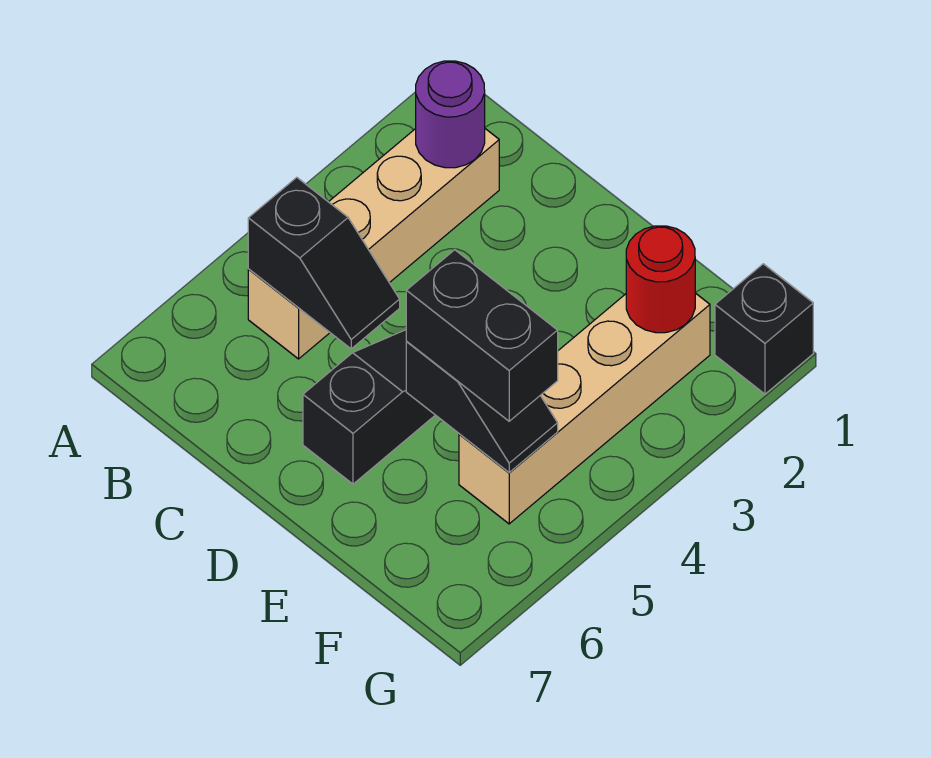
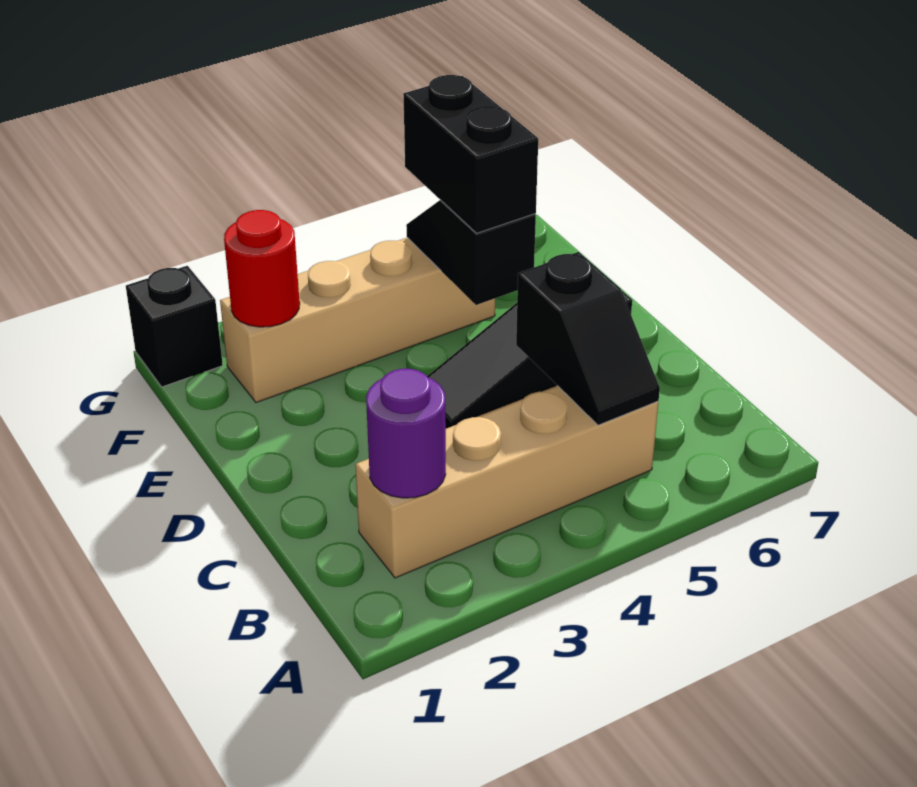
black 1x2 slope [248,177,400,349] -> black 1x2 slope turned to [516,252,660,425]

